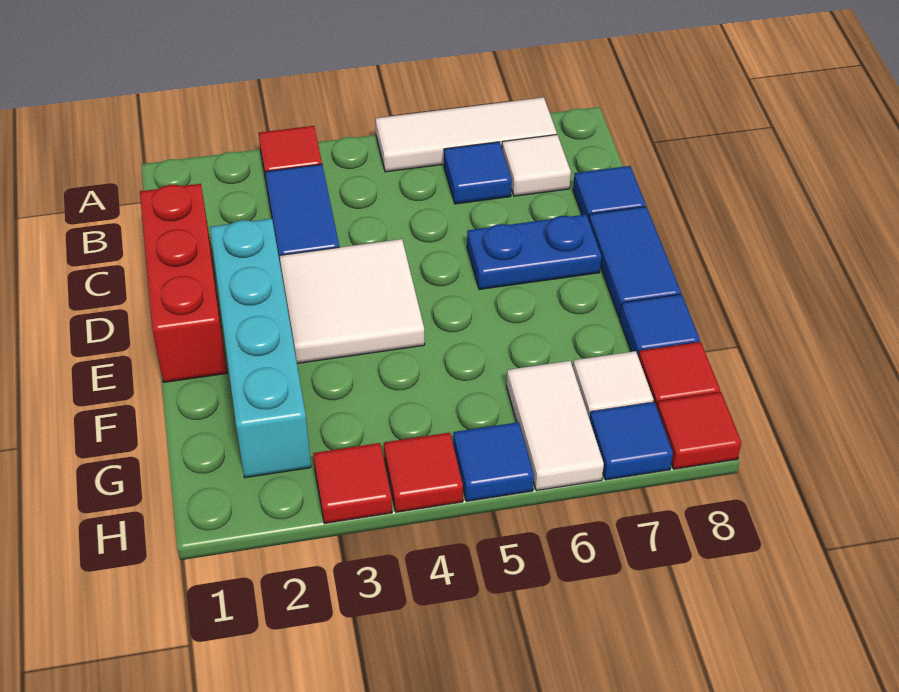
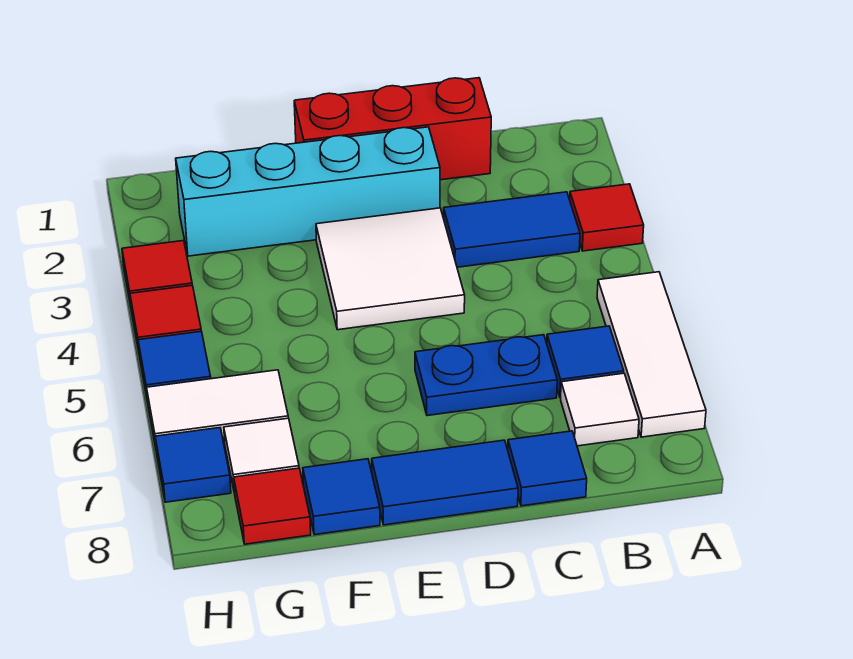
blue 1x2 plate [467,215,601,290] -> blue 1x2 plate turned to [415,335,557,416]
red 1x1 tile [657,392,741,469] -> none

